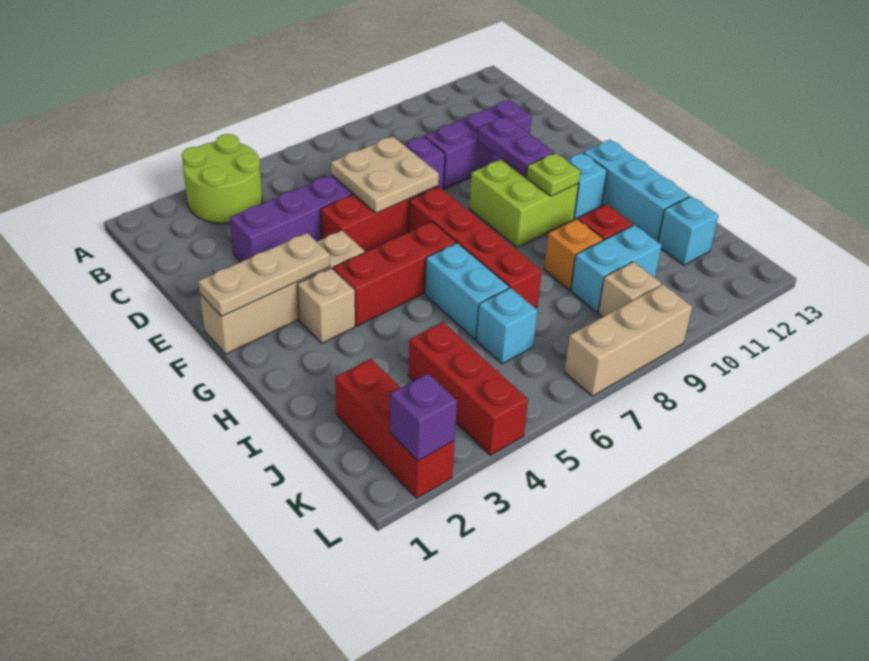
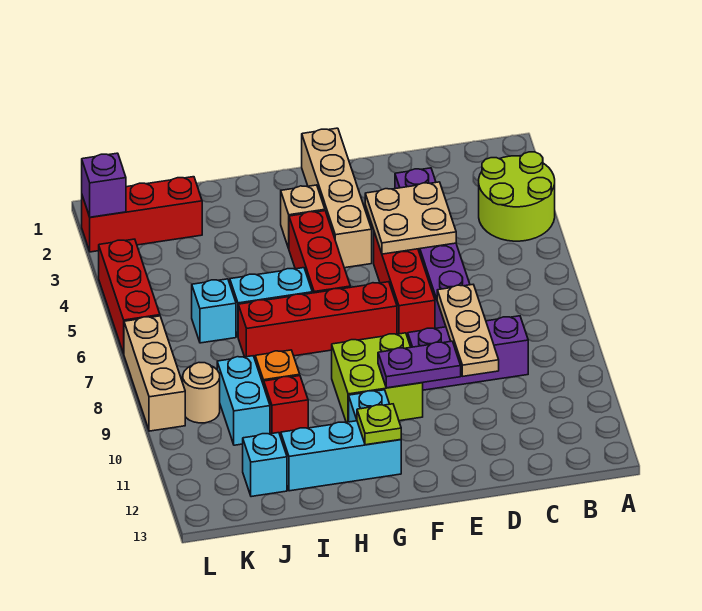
tan 2x2 plate [331,136,439,213] -> tan 2x2 plate moved to [365,182,456,254]
purple 1x3 brick [424,100,532,189] -> purple 1x3 brick turned to [408,316,528,390]
tan 1x3 plate [198,233,330,316] -> tan 1x3 plate moved to [437,285,499,376]
lime 1x1 plate [526,153,580,196] -> lime 1x1 plate moved to [357,404,401,445]
red 1x3 brick [408,322,528,455] -> red 1x3 brick turned to [99,239,160,354]
tan 1x1 brick [598,262,661,317] -> tan 1x1 round brick [183,363,220,423]

